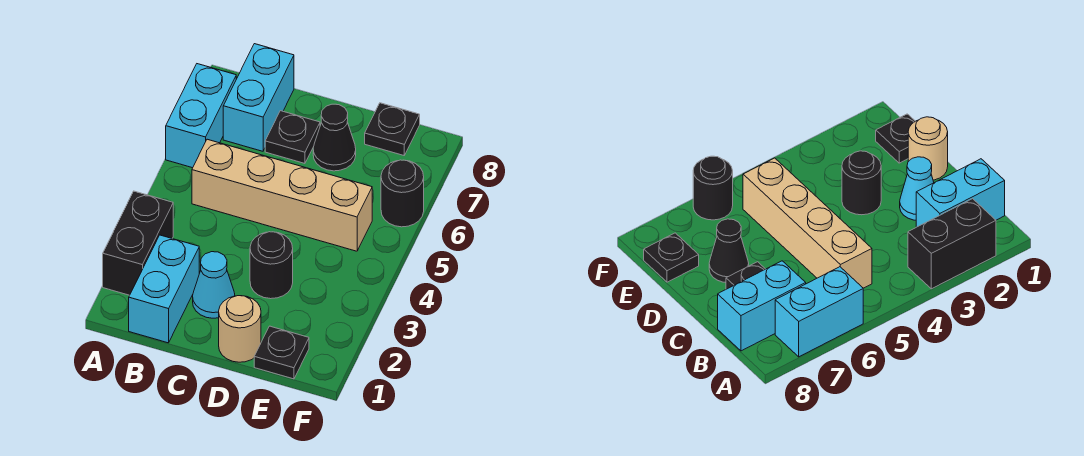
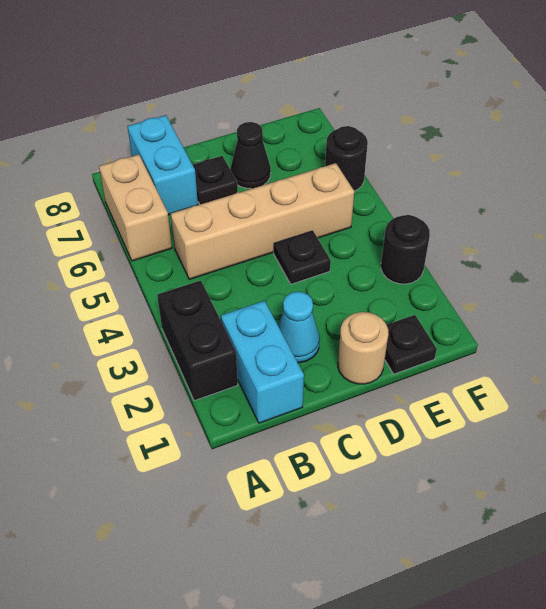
cyan 1x2 brick [166,64,236,168] -> tan 1x2 brick [99,154,172,261]
black 1x1 round brick [250,232,293,299] -> black 1x1 round brick moved to [381,215,430,284]
black 1x1 plate [365,103,420,155] -> black 1x1 plate moved to [274,230,331,284]

